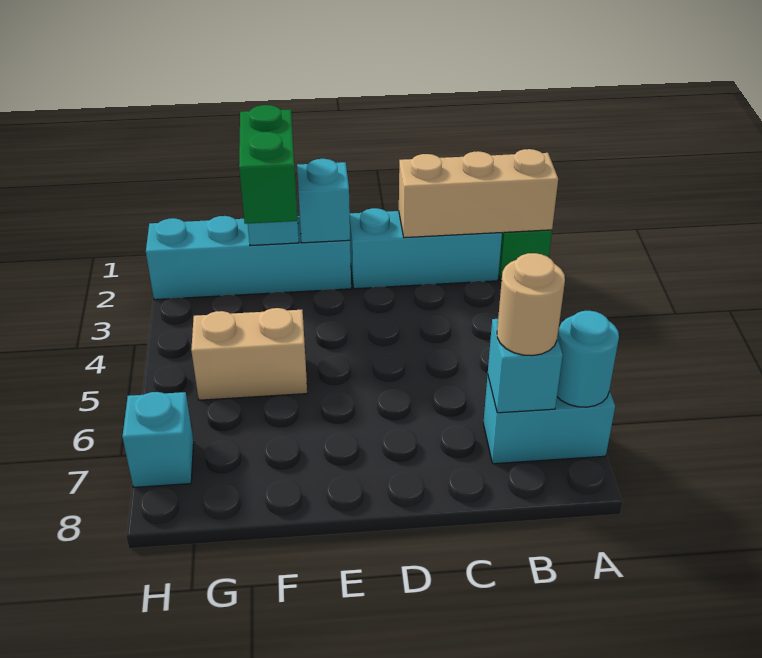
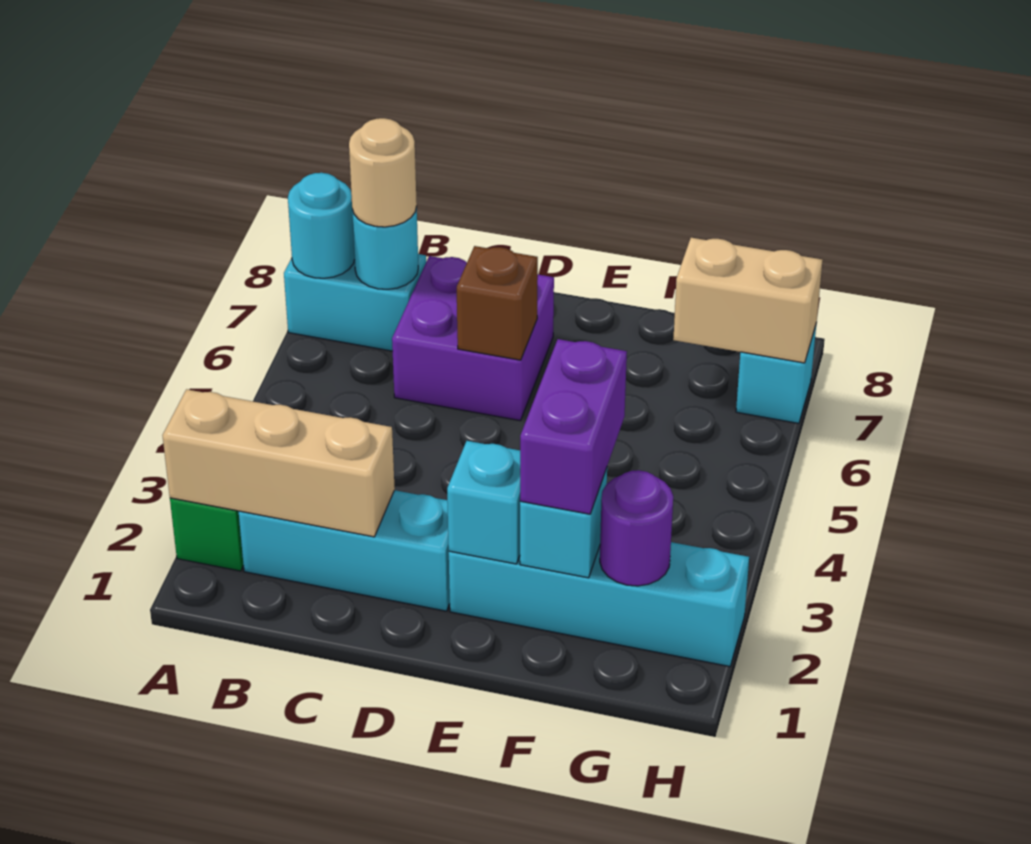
cyan 1x1 brick [488,319,563,413] -> cyan 1x1 round brick [352,207,418,289]
none -> purple 2x2 brick [392,256,554,421]
none -> brown 1x1 brick [457,246,538,360]
green 1x2 brick [239,105,297,224] -> purple 1x2 brick [520,339,627,514]
tan 1x2 brick [191,308,307,400] -> tan 1x2 brick moved to [673,238,822,363]
none -> purple 1x1 round brick [600,470,673,586]

